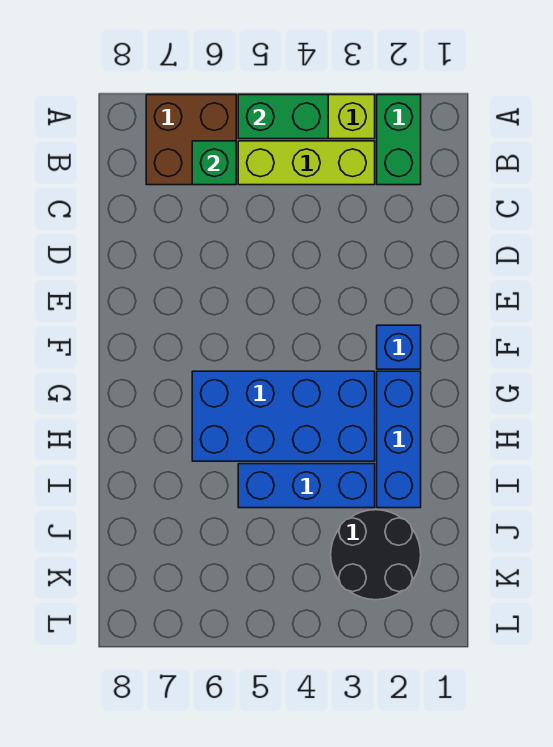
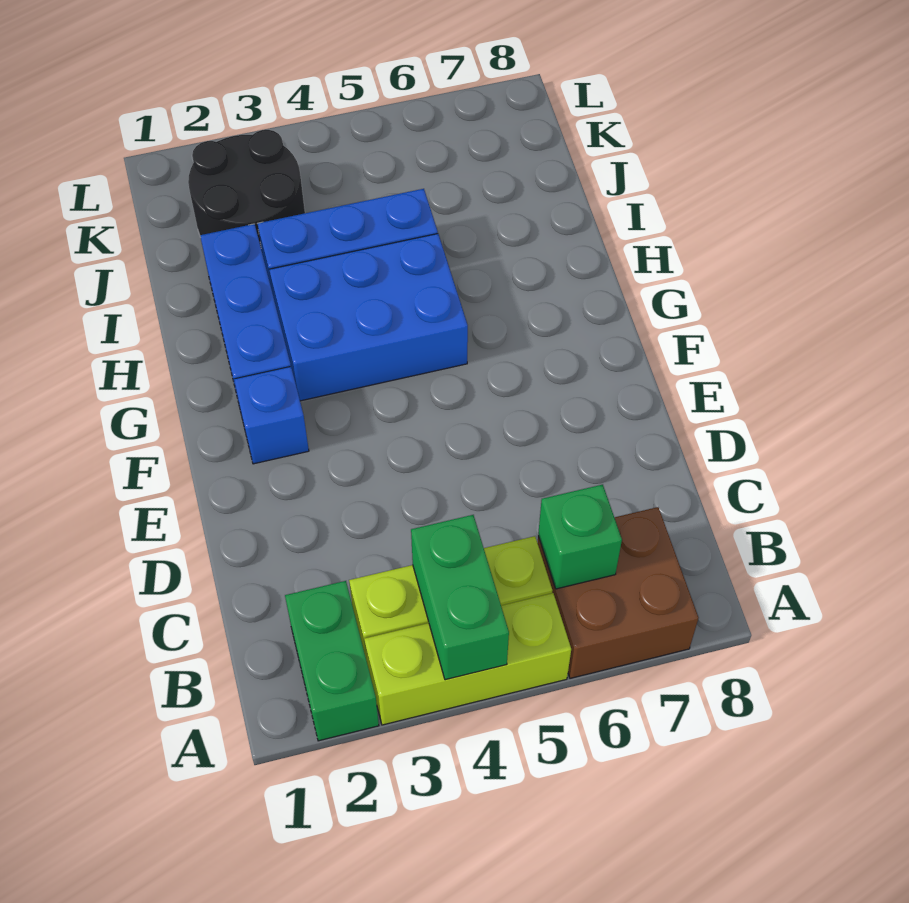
green 1x2 brick [238,95,328,139] -> green 1x2 brick turned to [411,515,509,680]
blue 2x4 brick [192,371,375,461] -> blue 2x3 brick [269,234,468,401]

